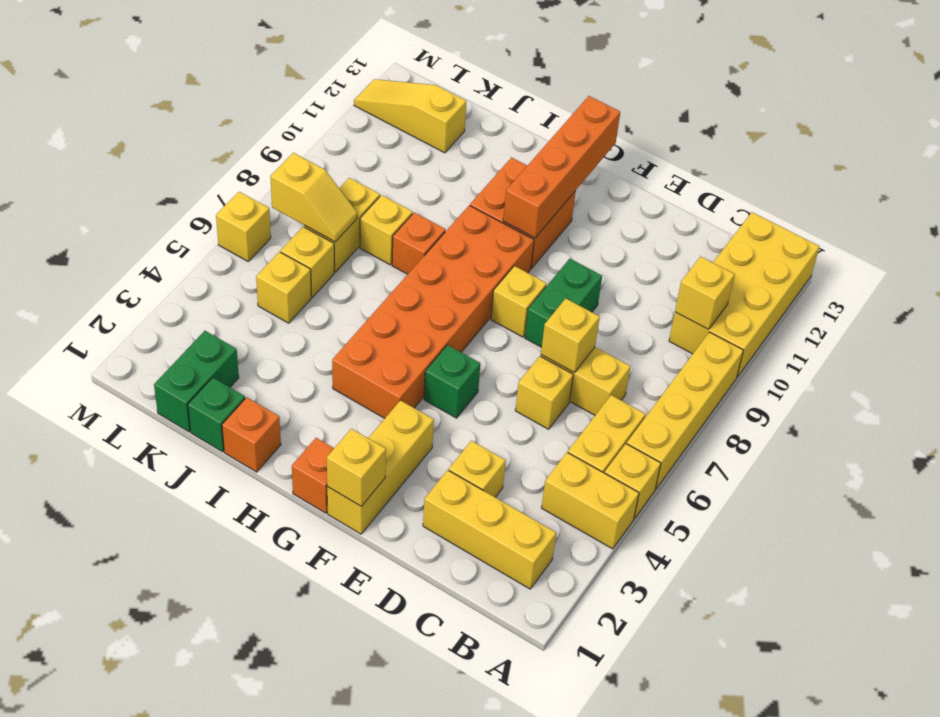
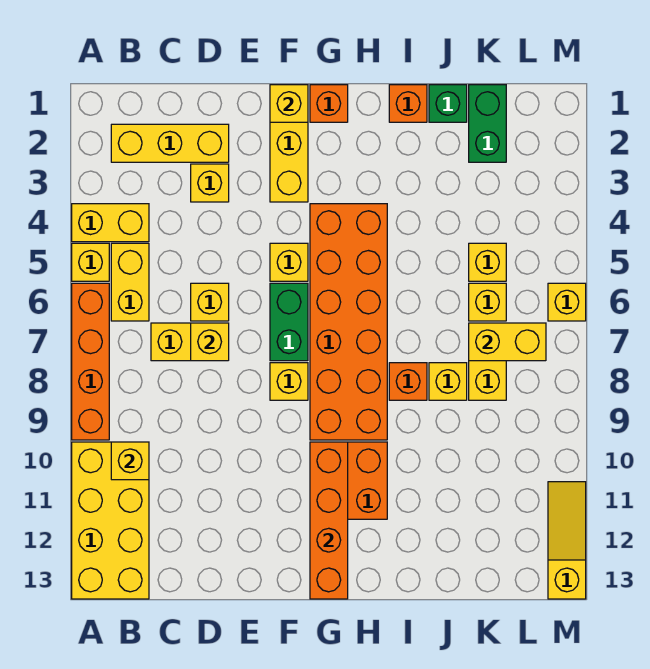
yellow 1x4 brick [627,332,743,489] -> orange 1x4 brick [72,283,109,440]
green 1x2 brick [525,259,602,347] -> green 1x2 brick moved to [270,283,308,361]
green 1x1 brick [424,345,480,418] -> yellow 1x1 brick [270,243,308,281]
yellow 1x2 slope [270,153,357,242] -> yellow 1x2 brick [469,323,546,361]
yellow 1x3 slope [354,79,466,153] -> yellow 1x3 slope turned to [548,482,586,599]

